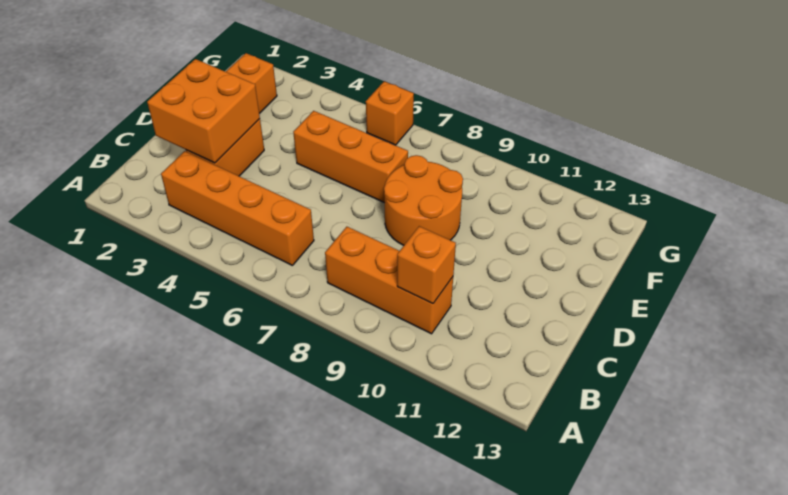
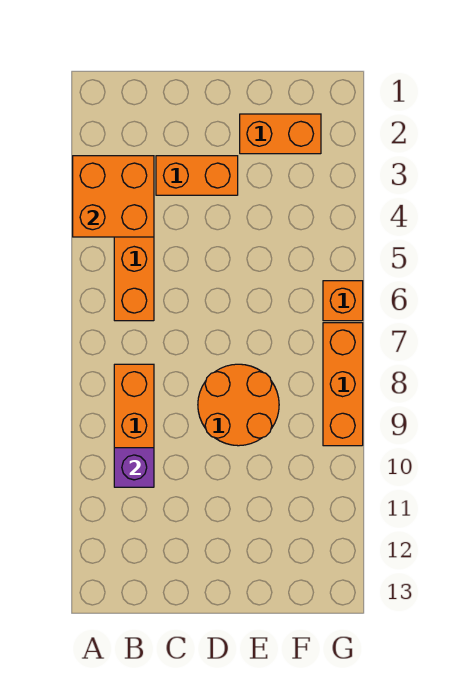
orange 1x1 brick [397,226,456,304] -> purple 1x1 brick [114,448,154,487]
orange 2x2 brick [147,59,260,163] -> orange 2x2 brick moved to [73,156,154,237]
orange 1x3 brick [293,111,408,203] -> orange 1x3 brick moved to [323,323,363,446]

